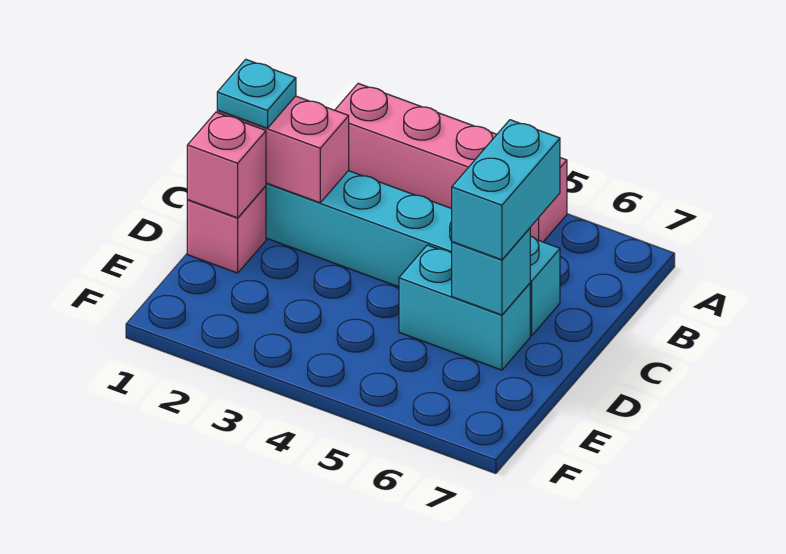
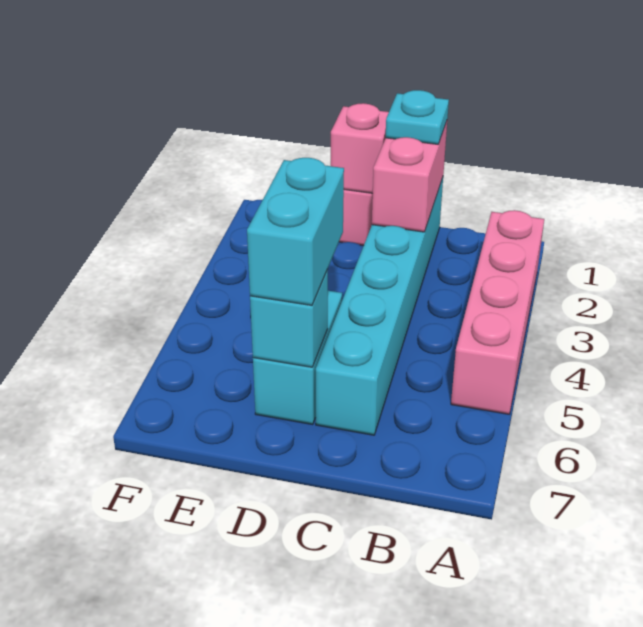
cyan 1x2 brick [452,120,560,260] -> cyan 1x2 brick turned to [247,158,344,305]

